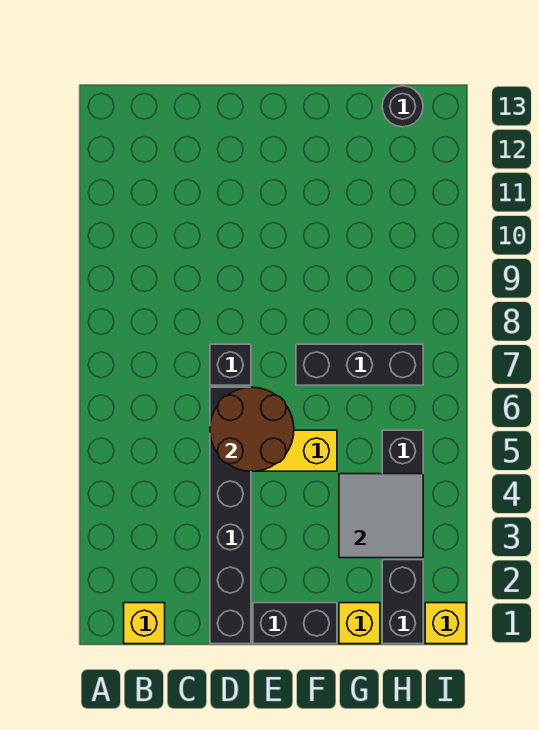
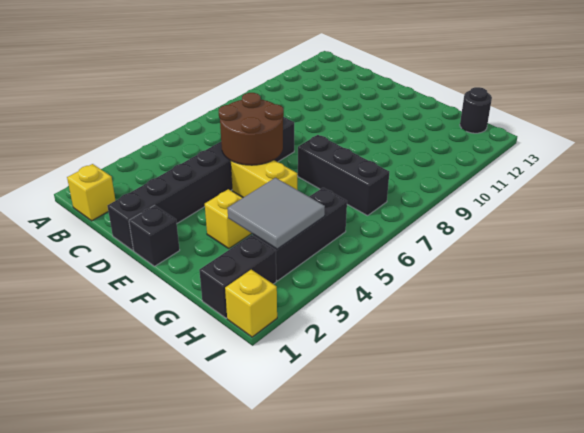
black 1x2 brick [253,603,337,644] -> black 1x1 brick [129,205,180,266]
yellow 1x1 brick [339,603,380,644] -> yellow 1x1 brick moved to [205,189,252,249]

